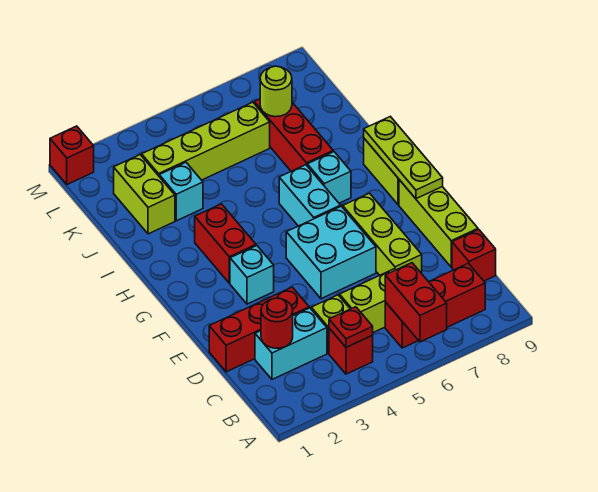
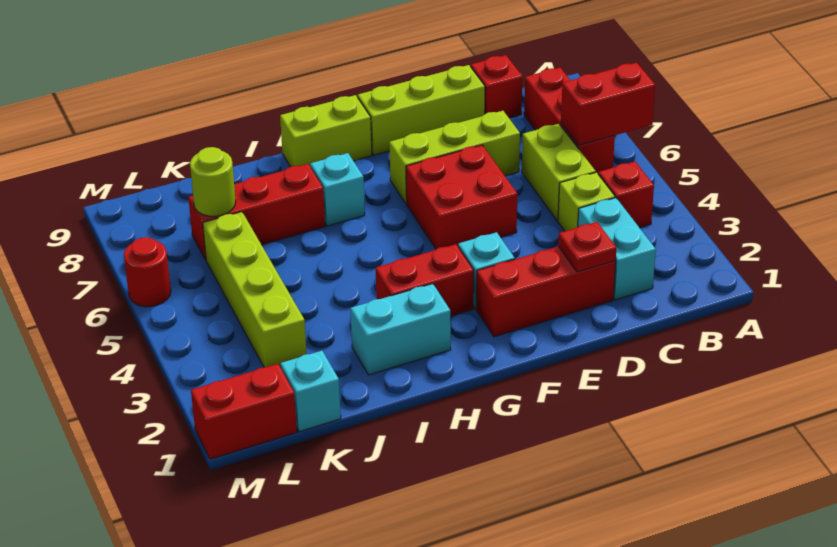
red 1x1 plate [329,307,373,347] -> red 1x1 plate moved to [558,222,616,272]
red 1x1 round brick [261,298,293,348] -> red 1x1 round brick moved to [124,237,171,307]
red 1x3 brick [209,287,309,372] -> red 1x3 brick turned to [476,247,616,337]
cyan 2x2 brick [286,206,376,299] -> red 2x2 brick [406,145,517,249]
lime 1x3 plate [364,117,443,199] -> none
cyan 1x2 brick [279,165,341,226] -> cyan 1x2 brick moved to [351,284,451,375]
lime 1x2 brick [114,155,175,234] -> none
cyan 1x1 brick [159,162,203,221] -> cyan 1x1 brick moved to [280,351,341,432]
red 1x1 brick [50,126,94,184] -> red 1x2 brick [191,364,297,459]

